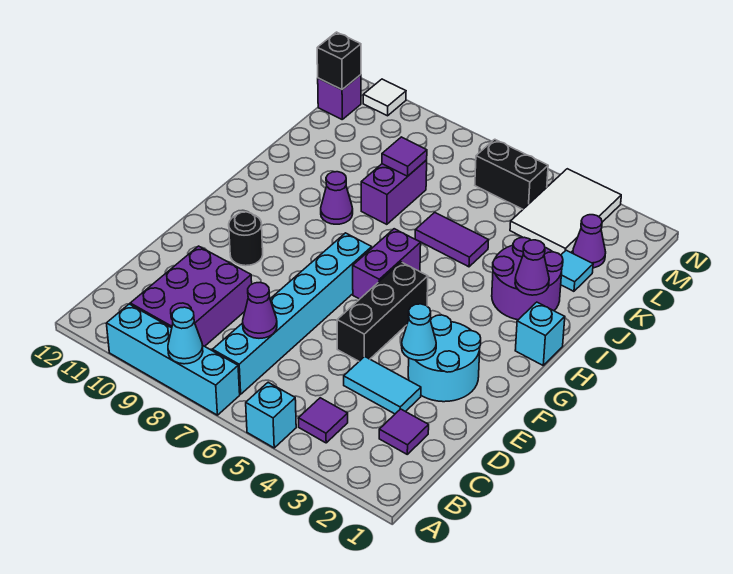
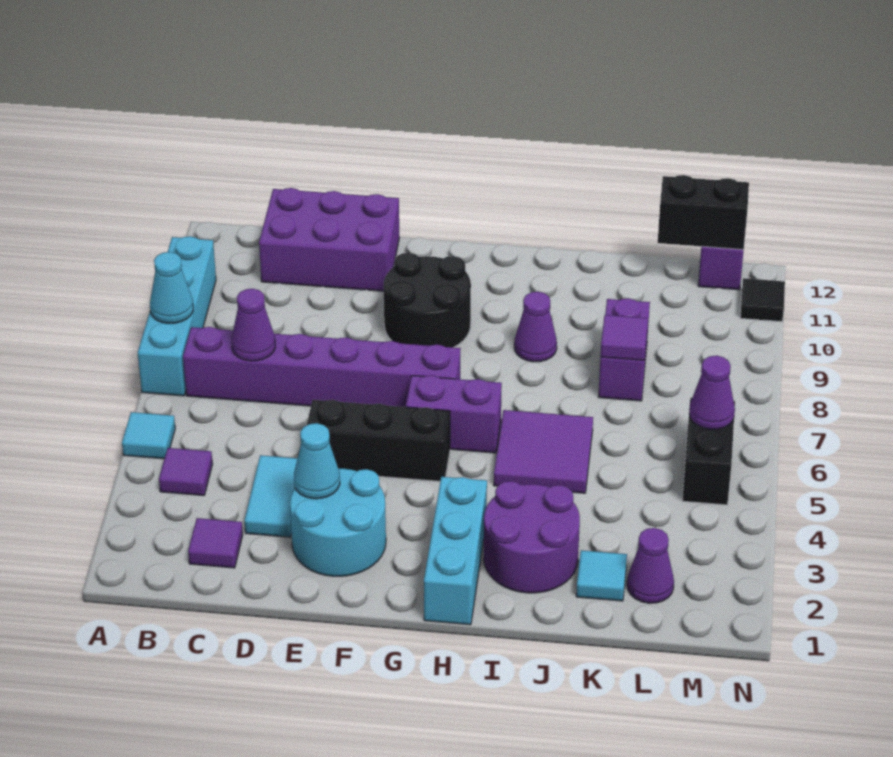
cyan 1x1 brick [246,382,296,448] -> cyan 1x1 tile [122,412,175,459]
cyan 1x6 brick [213,233,372,394] -> purple 1x6 brick [183,327,461,407]
purple 2x3 brick [130,246,252,346] -> purple 2x3 brick moved to [259,188,399,291]
black 1x1 round brick [229,212,263,266] -> black 2x2 round brick [384,253,471,348]
cyan 1x1 brick [515,302,565,365] -> cyan 1x3 brick [424,477,487,625]
purple 1x1 cone [515,240,549,295] -> purple 1x1 cone moved to [689,356,735,429]
purple 1x2 tile [415,212,489,267] -> purple 2x2 tile [494,410,593,493]
purple 1x2 brick [361,160,427,224] -> purple 1x2 brick turned to [598,299,650,401]
white 2x3 tile [510,169,621,255] -> none
black 1x1 brick [317,32,361,90] -> black 1x2 brick [658,175,749,250]
white 1x1 tile [363,79,406,116] -> black 1x1 tile [740,278,785,322]

